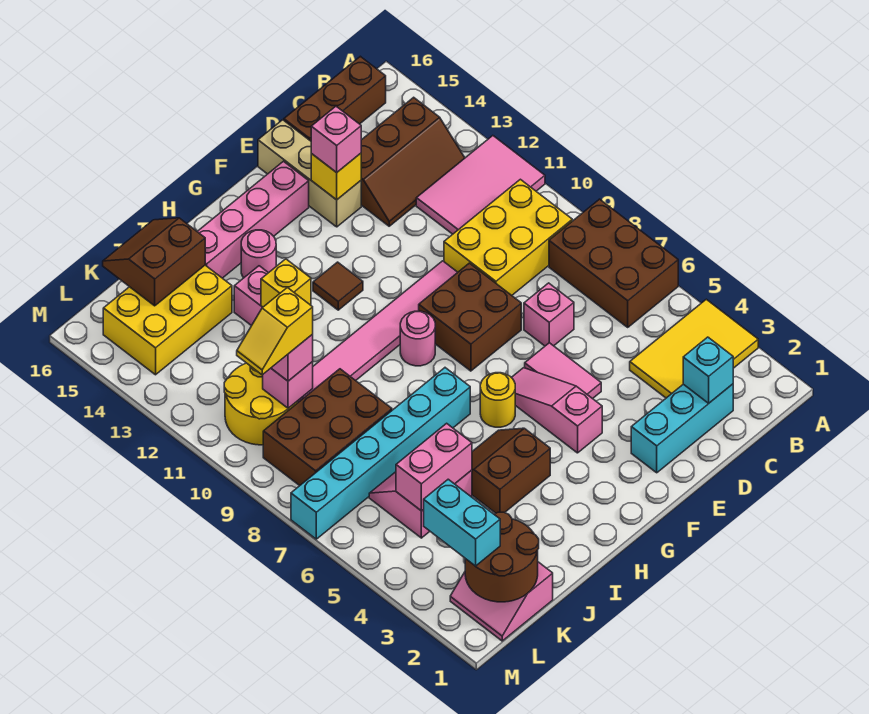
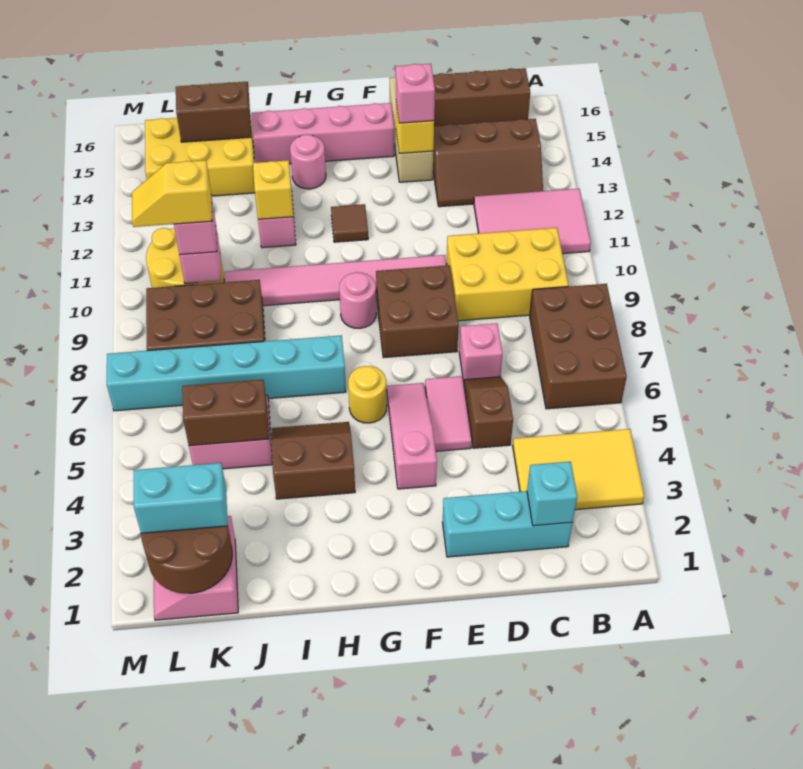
none -> brown 1x2 slope [464,377,513,448]
pink 1x2 brick [396,423,472,511] -> brown 1x2 brick [182,380,269,446]
cyan 1x2 brick [423,479,500,566] -> cyan 1x2 brick turned to [134,463,228,533]

